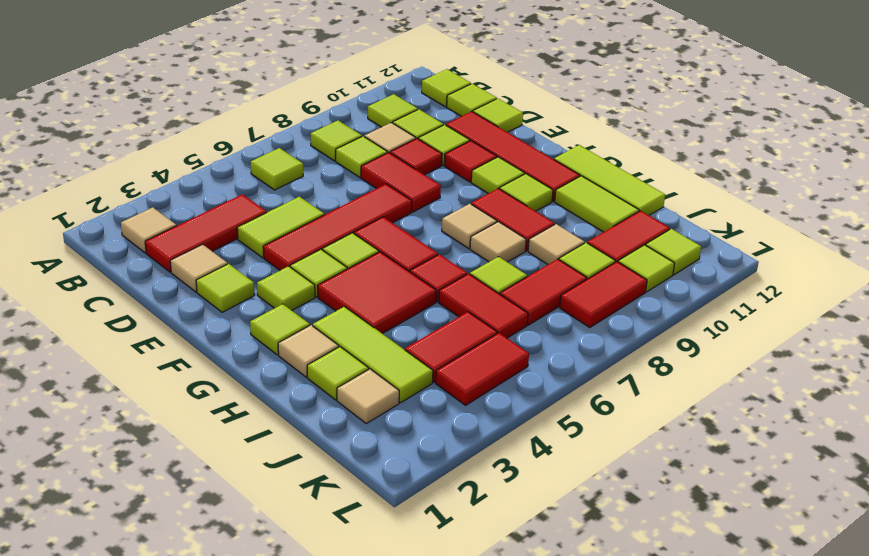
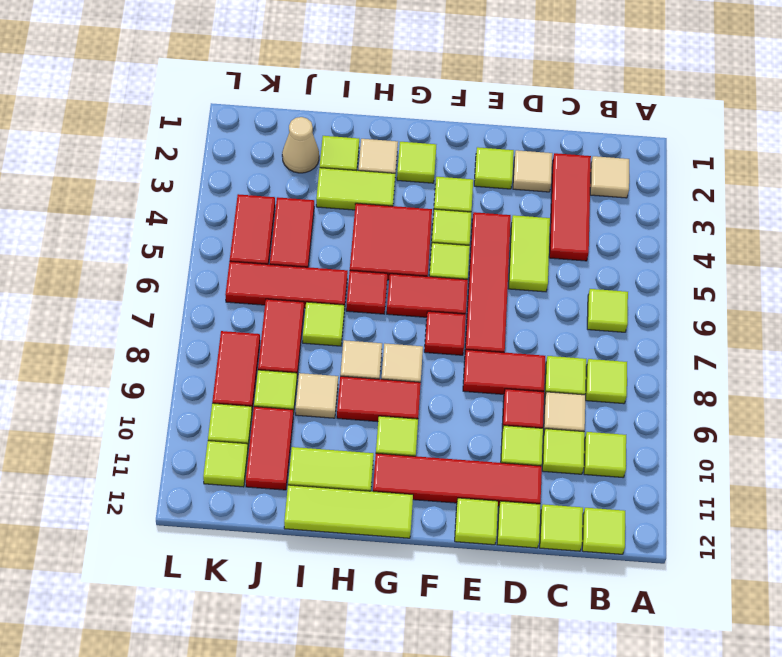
red 1x1 tile [444,141,497,182] -> red 1x1 tile moved to [424,311,466,355]
lime 1x1 tile [471,157,525,194] -> lime 1x1 tile moved to [455,498,498,545]
lime 1x3 tile [313,307,433,403] -> lime 1x2 tile [316,168,395,210]
red 1x2 tile [439,274,528,338] -> red 1x3 tile [225,261,348,310]
tan 1x1 tile [337,369,399,423] -> tan 1x1 cone [282,117,319,173]

